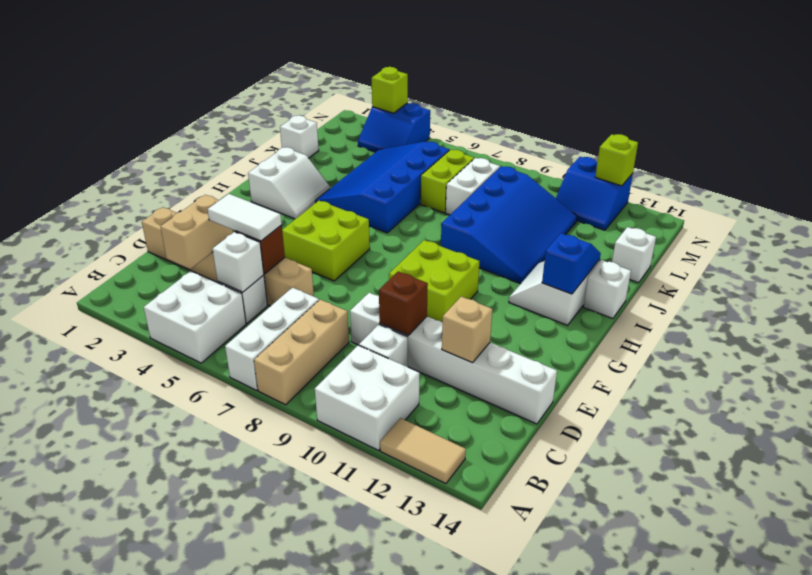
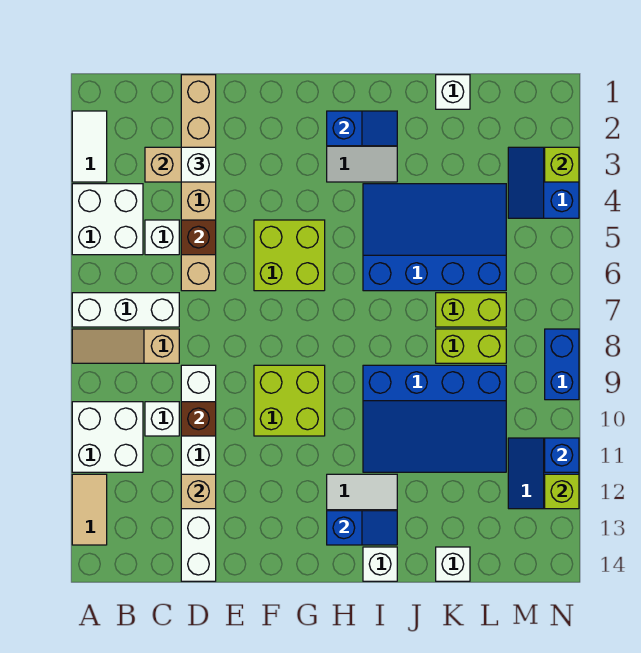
tan 1x3 brick [254,299,349,405] -> tan 1x3 slope [72,329,179,363]
white 1x1 brick [213,232,264,292] -> white 1x1 brick moved to [181,147,216,182]
white 1x2 tile [208,194,282,241] -> white 1x2 tile moved to [72,111,107,182]
none -> blue 1x2 slope [327,111,397,146]
white 1x2 brick [446,158,500,215] -> lime 1x2 brick [436,329,506,363]
none -> blue 1x2 brick [545,329,579,400]
none -> blue 1x1 brick [545,438,579,472]

